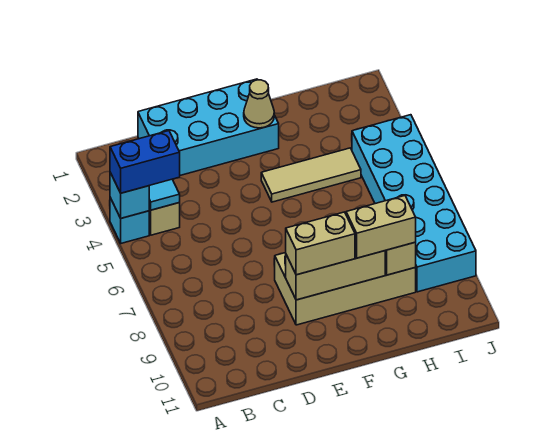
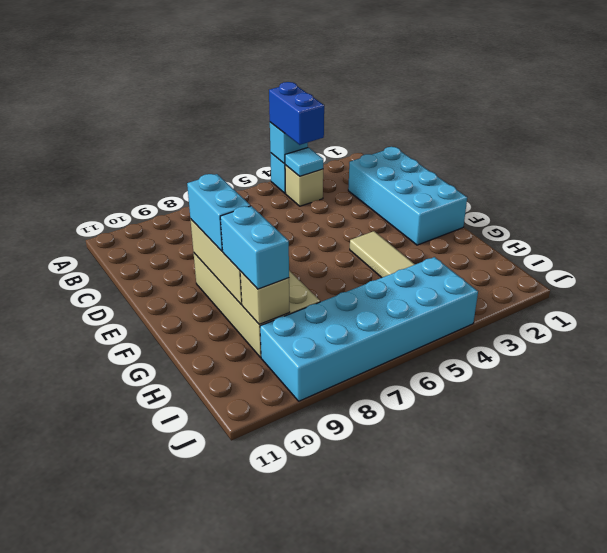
tan 1x2 brick [286,212,355,275] -> cyan 1x2 brick [187,174,251,251]
tan 1x1 cone [244,80,274,128] -> none
tan 1x2 brick [346,196,416,258] -> cyan 1x2 brick [220,206,289,289]

